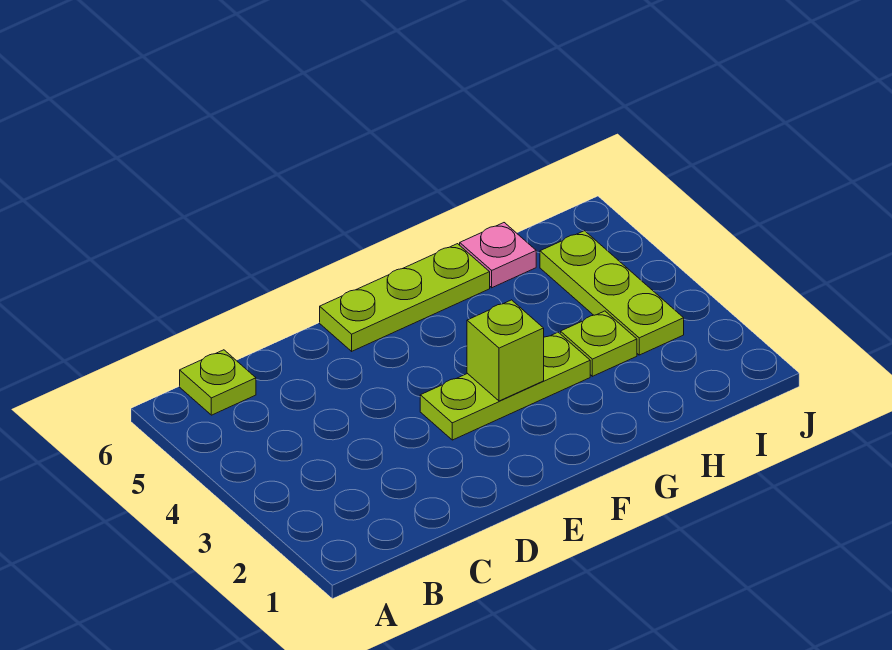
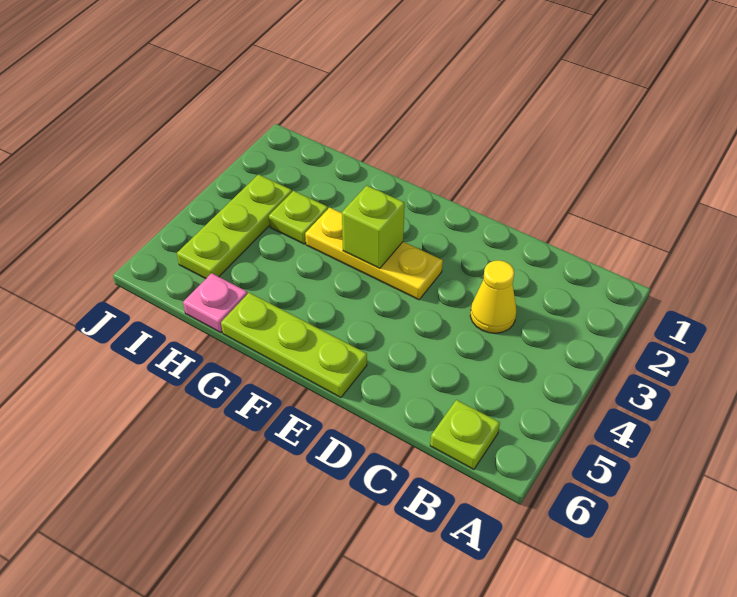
none -> yellow 1x1 cone [470,260,516,333]
lime 1x3 plate [420,332,590,440] -> yellow 1x3 plate [305,208,443,300]

